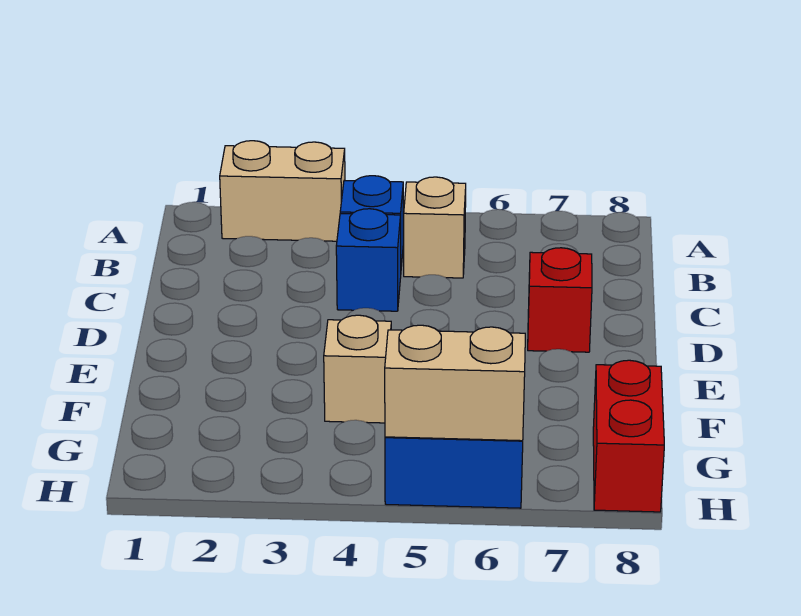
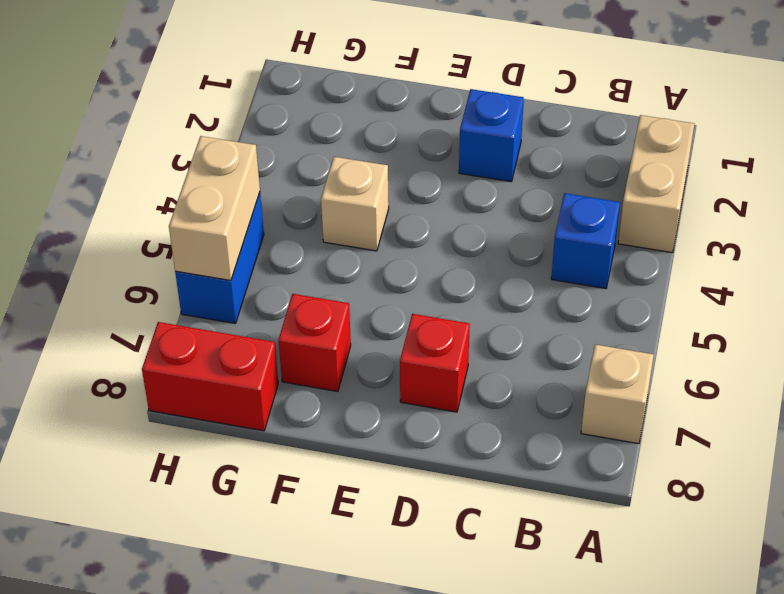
tan 1x1 brick [404,177,466,278] -> tan 1x1 brick moved to [581,344,654,444]
blue 1x1 brick [336,209,401,311] -> blue 1x1 brick moved to [459,89,524,182]
none -> red 1x1 brick [278,294,351,392]

